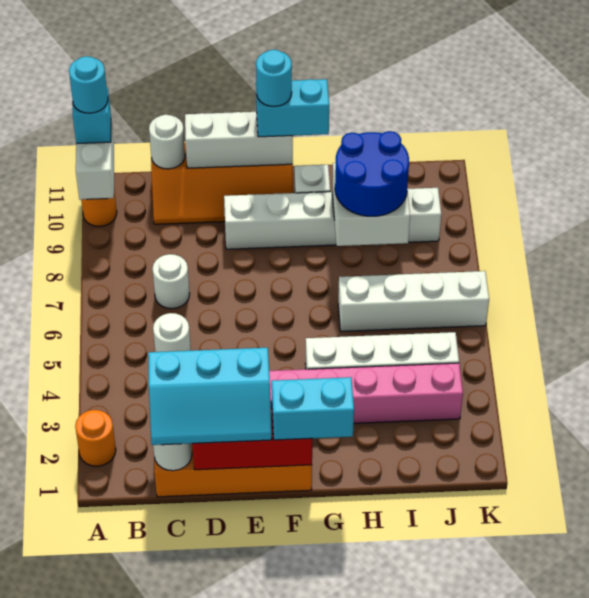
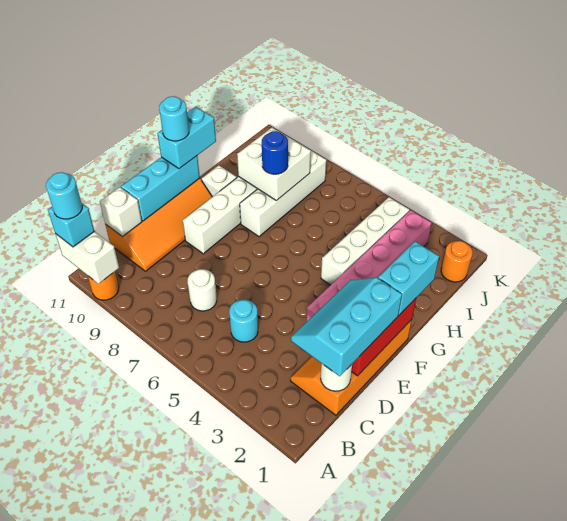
orange 1x1 round brick [75,410,116,466] -> orange 1x1 round brick moved to [441,241,473,282]
cyan 2x3 slope [148,348,272,445] -> cyan 2x3 slope turned to [291,277,402,376]
white 1x1 round brick [153,313,191,352] -> cyan 1x1 round brick [229,300,258,342]
white 1x1 round brick [149,114,185,169] -> white 1x1 brick [100,187,142,237]
white 1x3 brick [185,112,293,168] -> cyan 1x3 brick [121,156,200,221]
white 1x4 brick [338,271,489,331] -> white 1x4 brick moved to [240,151,326,237]
blue 2x2 round brick [335,131,409,216] -> blue 1x1 round brick [262,131,288,174]

